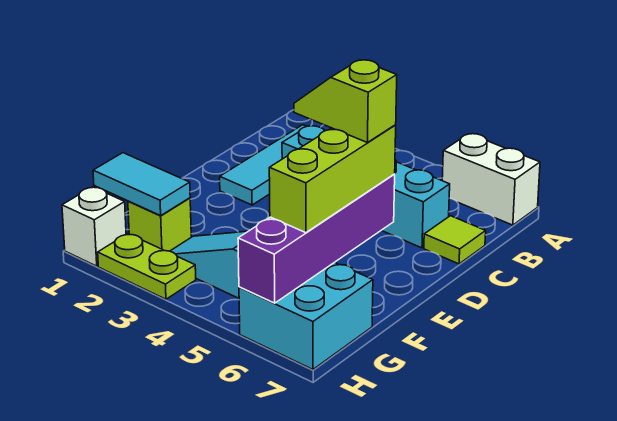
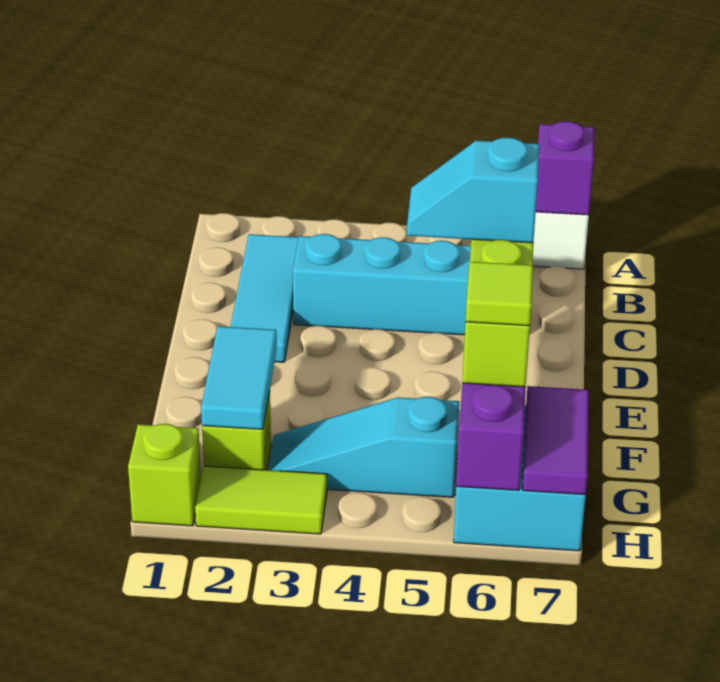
none -> purple 1x1 brick [536,121,594,215]
lime 1x1 tile [424,216,486,264] -> lime 1x1 tile moved to [465,262,533,326]
lime 1x2 slope [294,60,397,143] -> cyan 1x2 slope [407,138,539,243]
cyan 1x2 tile [93,153,190,216] -> cyan 1x2 tile turned to [201,326,277,429]
none -> purple 1x2 tile [523,386,589,495]
white 1x1 brick [62,187,126,266] -> lime 1x1 brick [128,424,201,526]
lime 1x2 plate [98,234,196,299] -> lime 1x2 tile [195,466,327,534]

